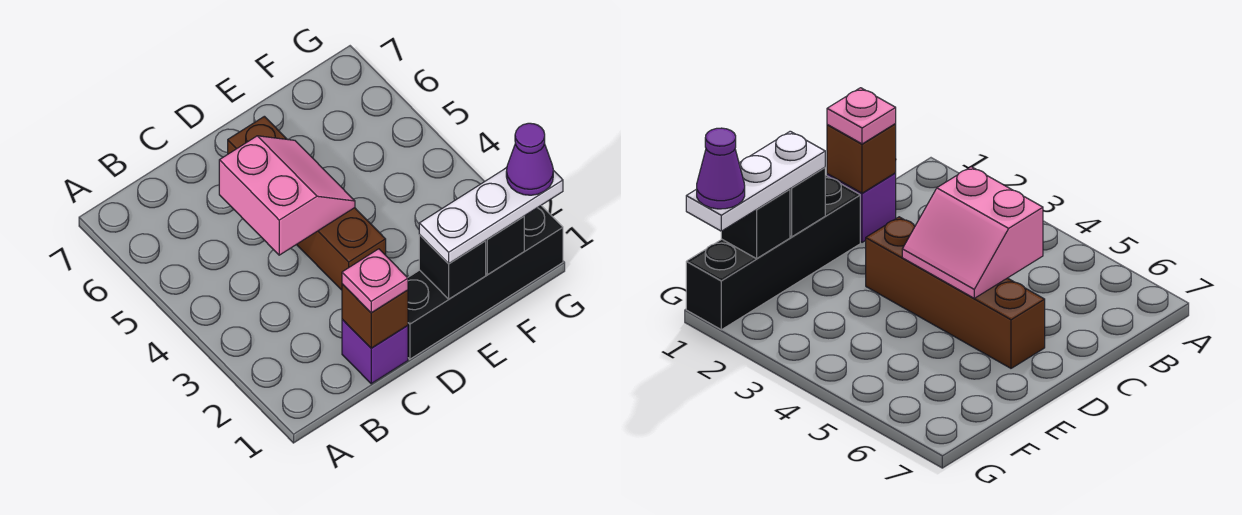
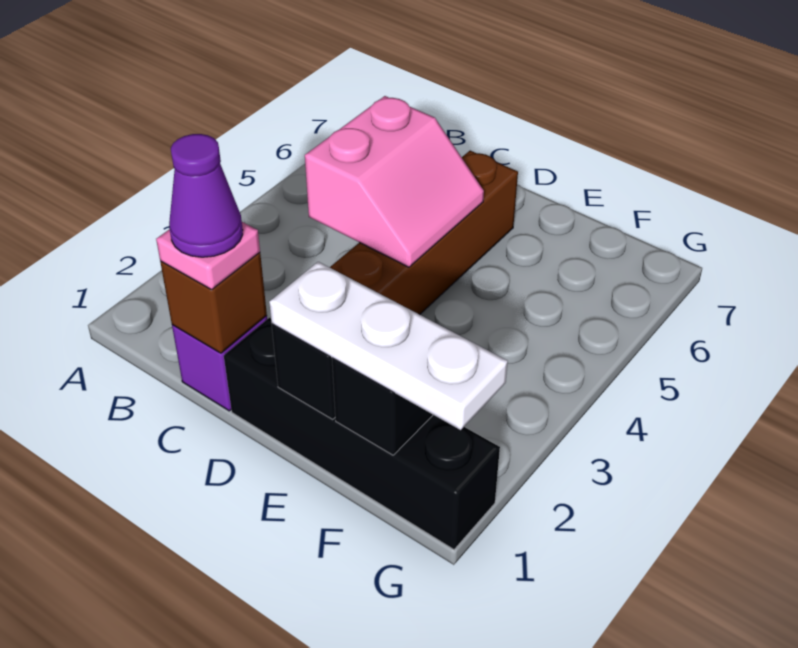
purple 1x1 cone [506,123,553,195] -> purple 1x1 cone moved to [169,134,243,257]

